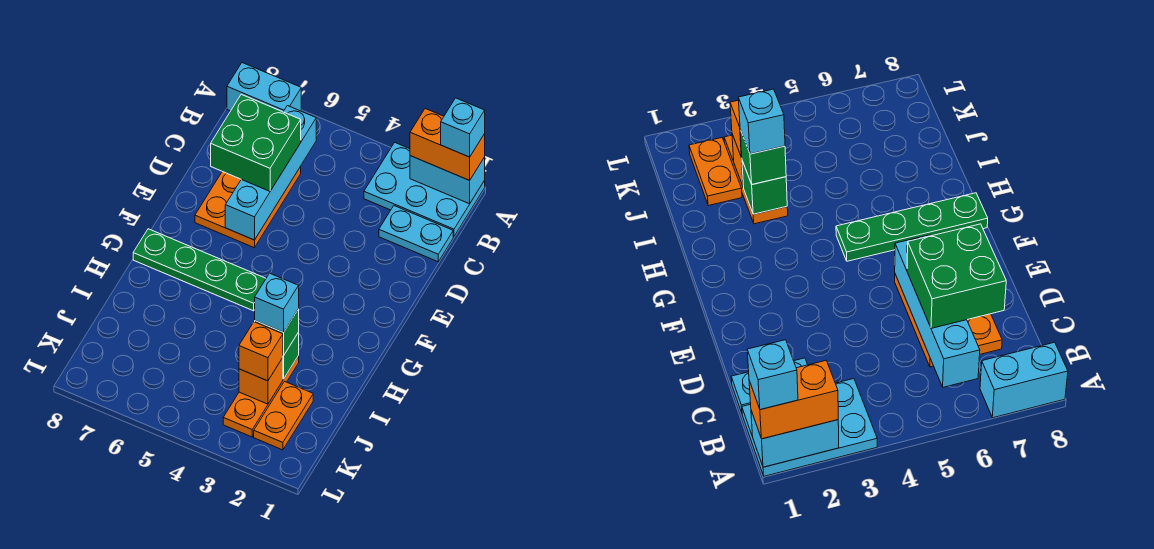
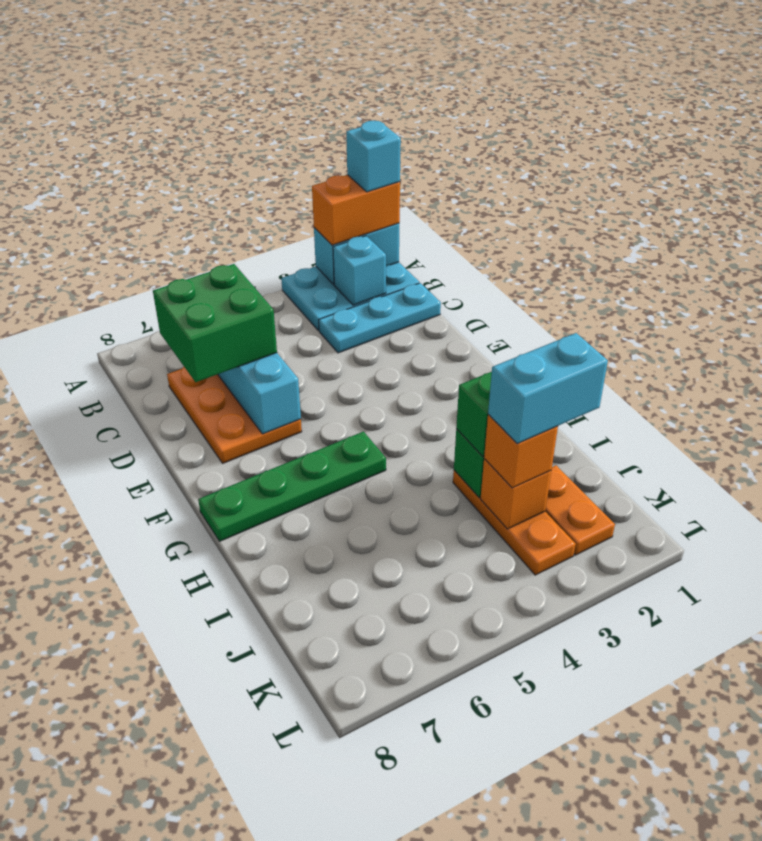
cyan 1x2 brick [227,63,301,112] -> cyan 1x2 brick moved to [488,333,608,443]
cyan 1x2 plate [379,206,453,262] -> cyan 1x3 plate [319,283,441,353]
cyan 1x1 brick [255,273,299,332] -> cyan 1x1 brick moved to [333,236,386,305]

